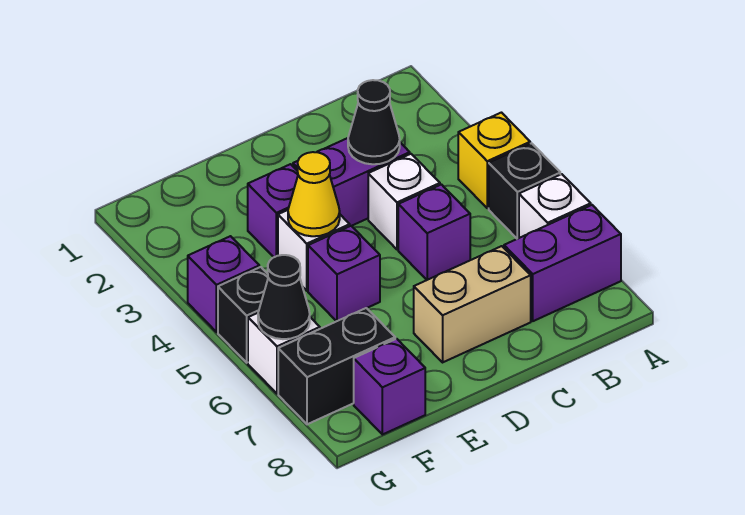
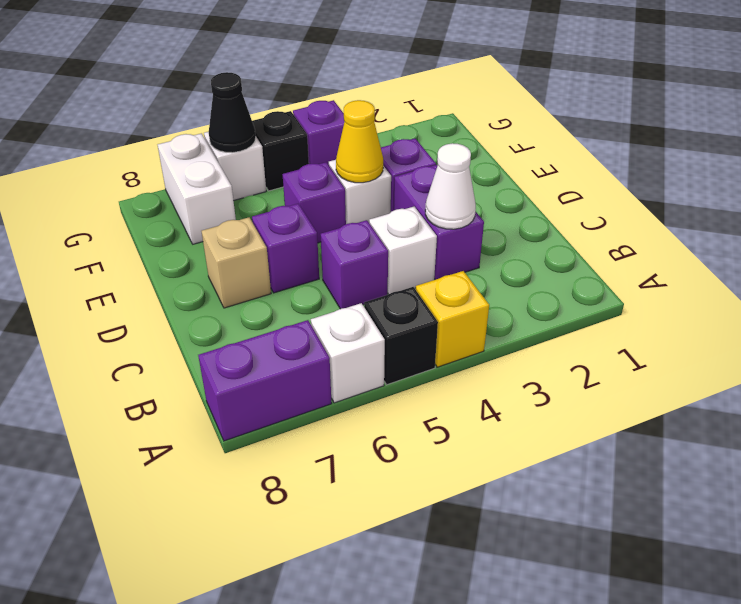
purple 1x2 brick [504,205,621,321] -> purple 1x2 brick turned to [198,320,332,441]
black 1x1 cone [348,80,400,164] -> white 1x1 cone [425,143,476,229]
tan 1x2 brick [414,246,531,362] -> tan 1x1 brick [202,217,271,308]
black 1x2 brick [278,308,395,424] -> white 1x2 brick [158,133,236,244]
purple 1x1 brick [354,339,425,435] -> purple 1x1 brick moved to [252,204,319,293]

